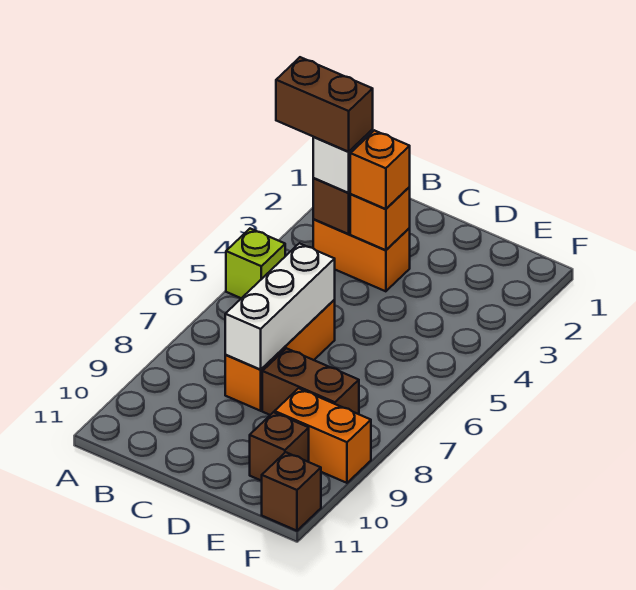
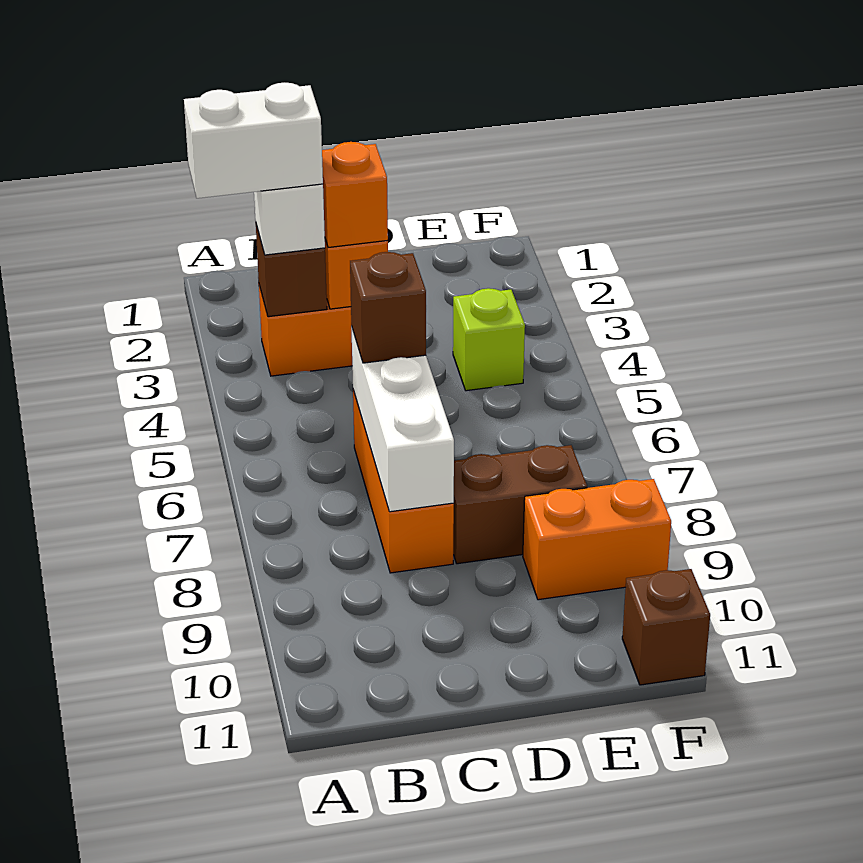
brown 1x2 brick [276,57,373,152] -> white 1x2 brick [184,83,323,198]
lime 1x1 brick [226,229,285,298] -> lime 1x1 brick moved to [453,288,525,391]
brown 1x1 brick [250,412,309,481] -> brown 1x1 brick moved to [350,252,426,363]

